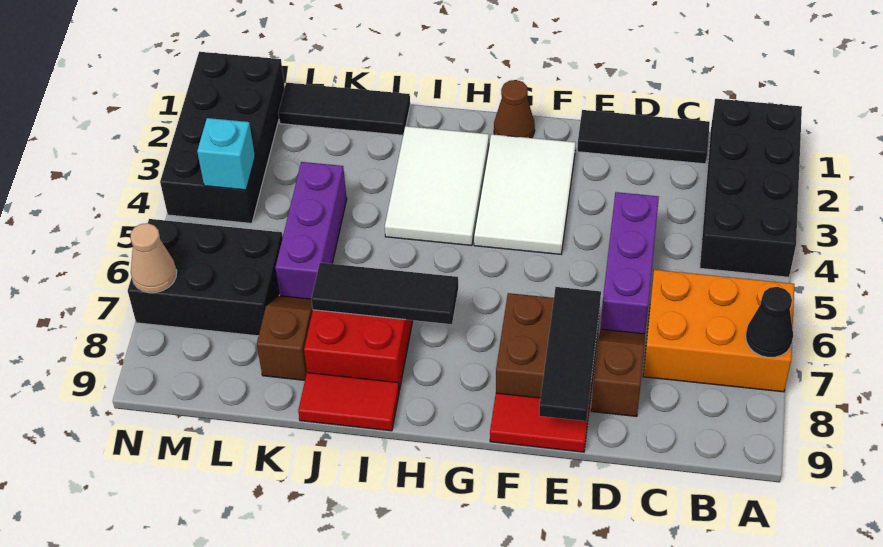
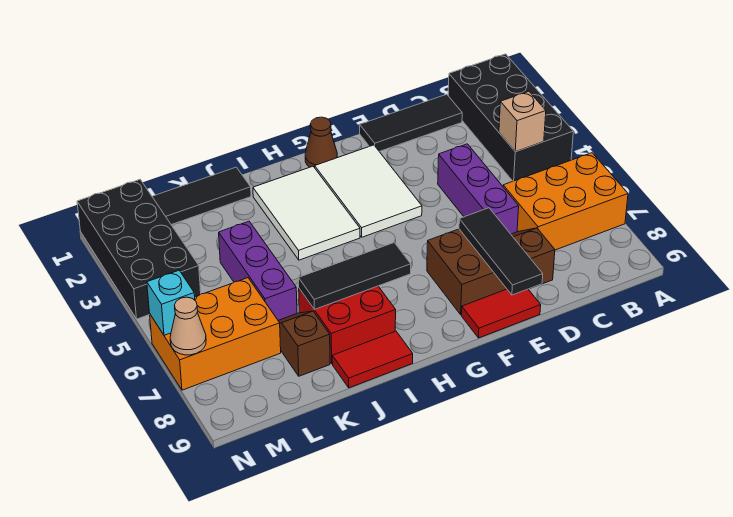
black 1x1 cone [746,287,793,357] -> none
none -> tan 1x1 brick [499,92,546,152]
black 2x3 brick [128,219,283,336] -> orange 2x3 brick [150,278,281,390]
cyan 1x1 brick [197,118,255,190] -> cyan 1x1 brick moved to [147,270,195,335]

